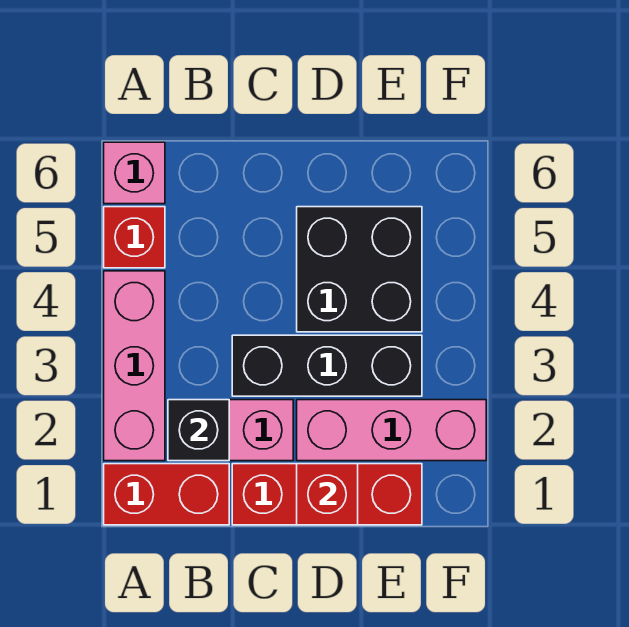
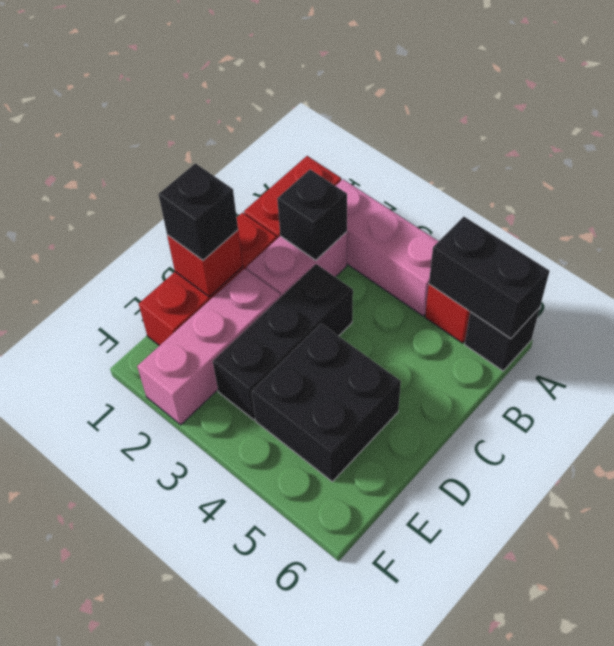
none -> black 1x2 brick [429,217,550,339]
pink 1x1 brick [104,142,165,204] -> black 1x1 brick [465,308,540,371]
none -> black 1x1 brick [158,163,238,260]

